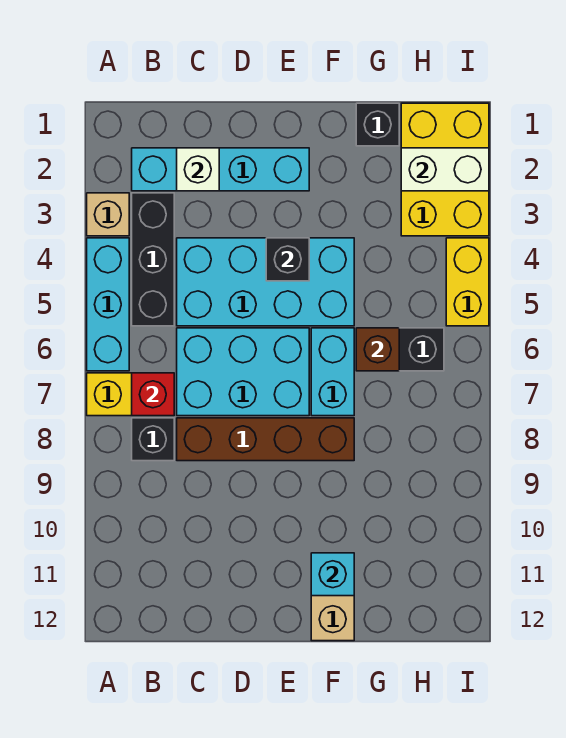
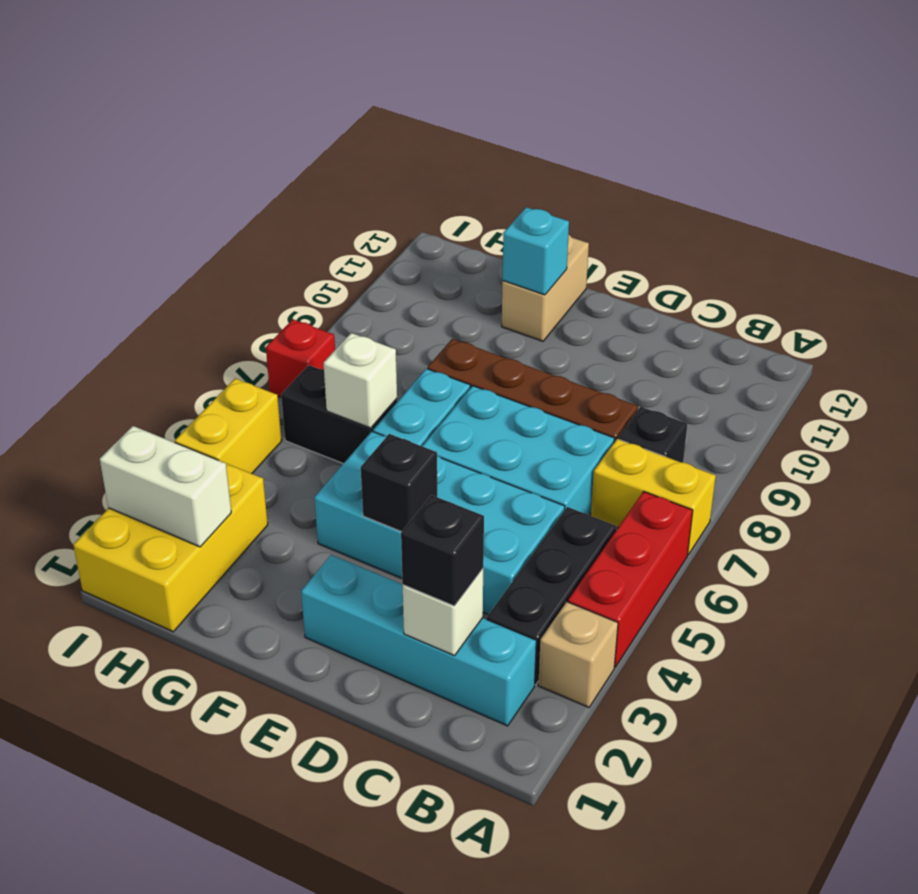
cyan 1x3 brick [87,238,129,371] -> red 1x3 brick [568,492,693,667]
red 1x1 brick [132,373,174,416] -> red 1x1 brick moved to [266,319,335,397]
black 1x1 brick [356,103,399,146] -> black 1x1 brick moved to [401,495,484,606]
brown 1x1 brick [356,328,399,371] -> white 1x1 brick [324,333,397,428]

